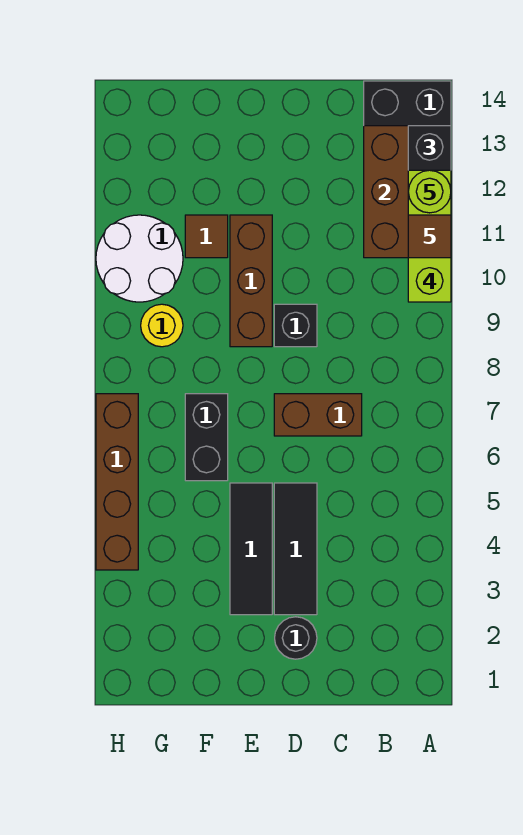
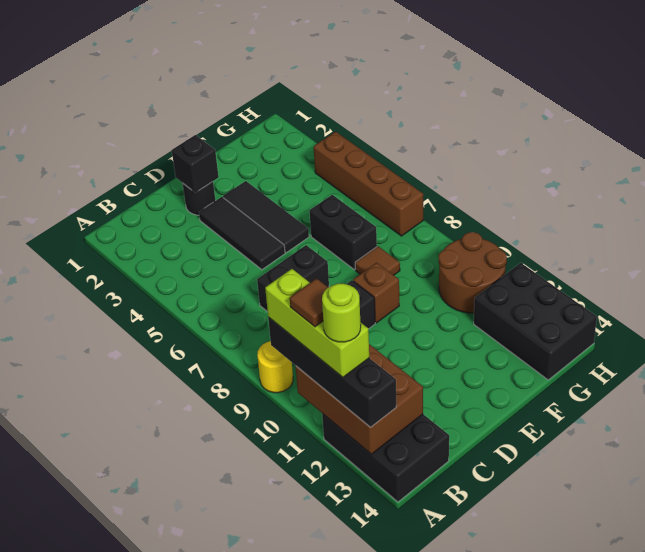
brown 1x2 brick [274,394,362,436] -> black 1x2 brick [257,245,329,312]
none -> black 1x1 brick [172,135,219,193]
brown 1x3 brick [230,215,272,347] -> brown 1x1 brick [353,263,399,323]
brown 1x1 tile [185,215,228,258] -> brown 1x1 tile moved to [355,246,400,275]
yellow 1x1 round brick [141,304,183,347] -> yellow 1x1 round brick moved to [257,341,293,393]
white 2x2 round brick [96,215,183,302] -> brown 2x2 round brick [439,232,507,313]
none -> black 2x3 brick [474,263,597,380]

